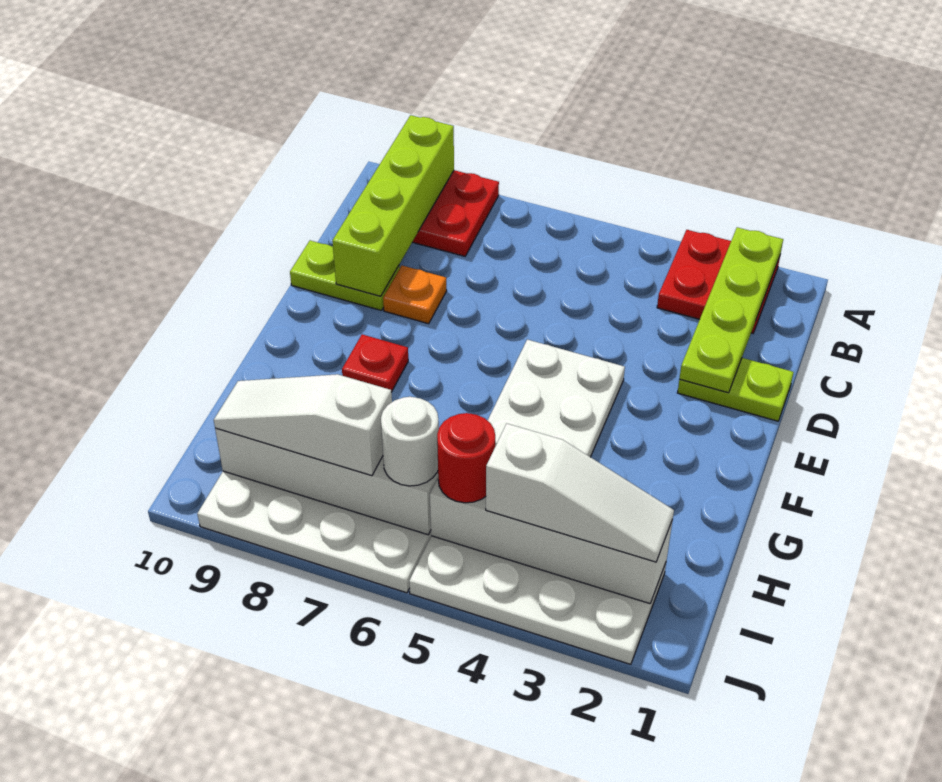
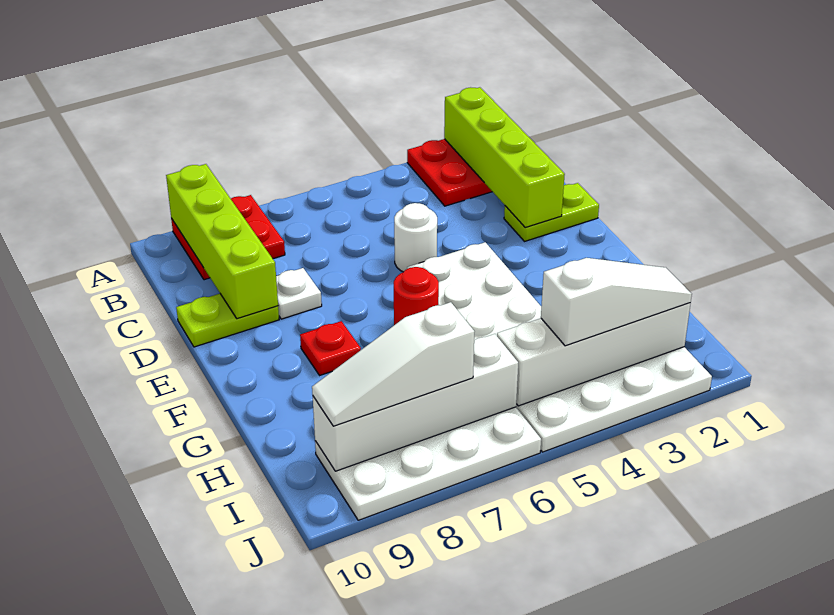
lime 1x4 plate [679,227,783,393] -> lime 1x4 brick [444,87,565,227]
orange 1x1 plate [383,266,447,324] -> white 1x1 plate [276,268,322,319]
red 1x1 round brick [437,413,495,503] -> red 1x1 round brick moved to [394,267,439,325]
white 1x1 round brick [381,397,439,486] -> white 1x1 round brick moved to [394,203,437,272]

